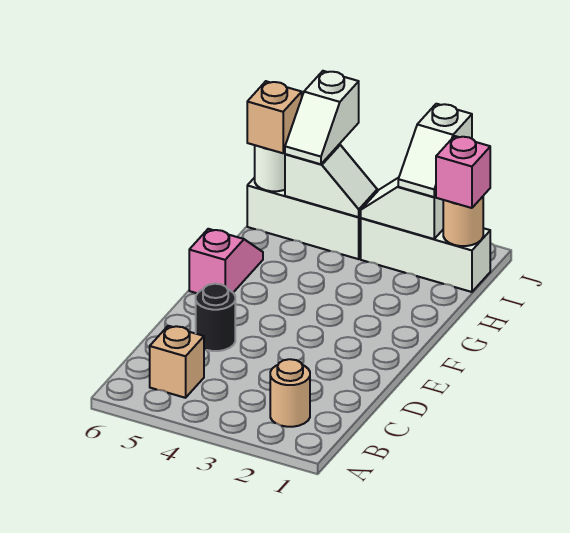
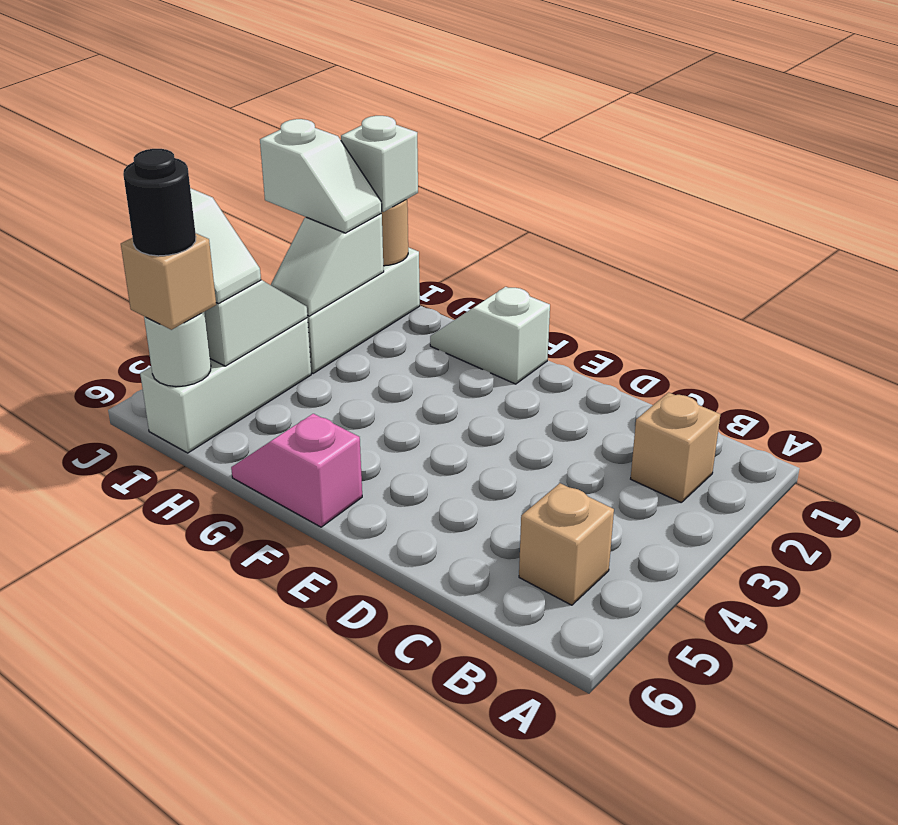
tan 1x1 round brick [270,359,310,427] -> tan 1x1 brick [631,392,720,502]
black 1x1 round brick [196,284,235,351] -> black 1x1 round brick moved to [123,149,196,256]
none -> white 1x2 slope [430,287,550,384]
pink 1x1 brick [436,136,490,208] -> white 1x1 brick [341,116,418,212]

